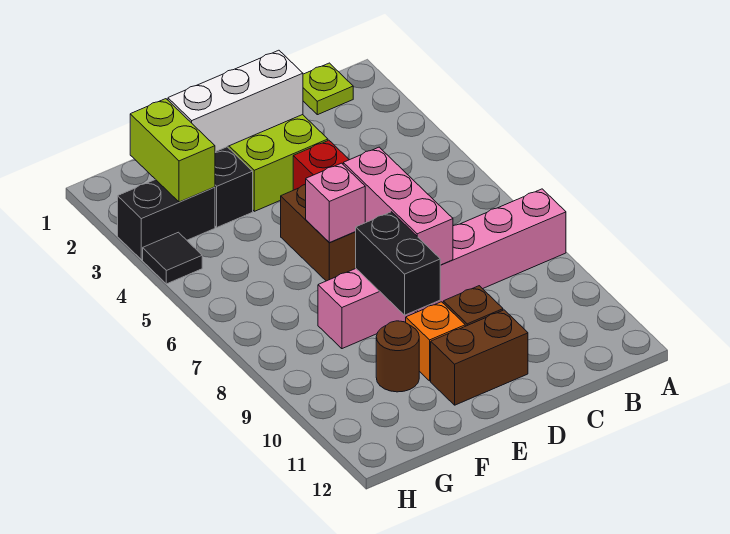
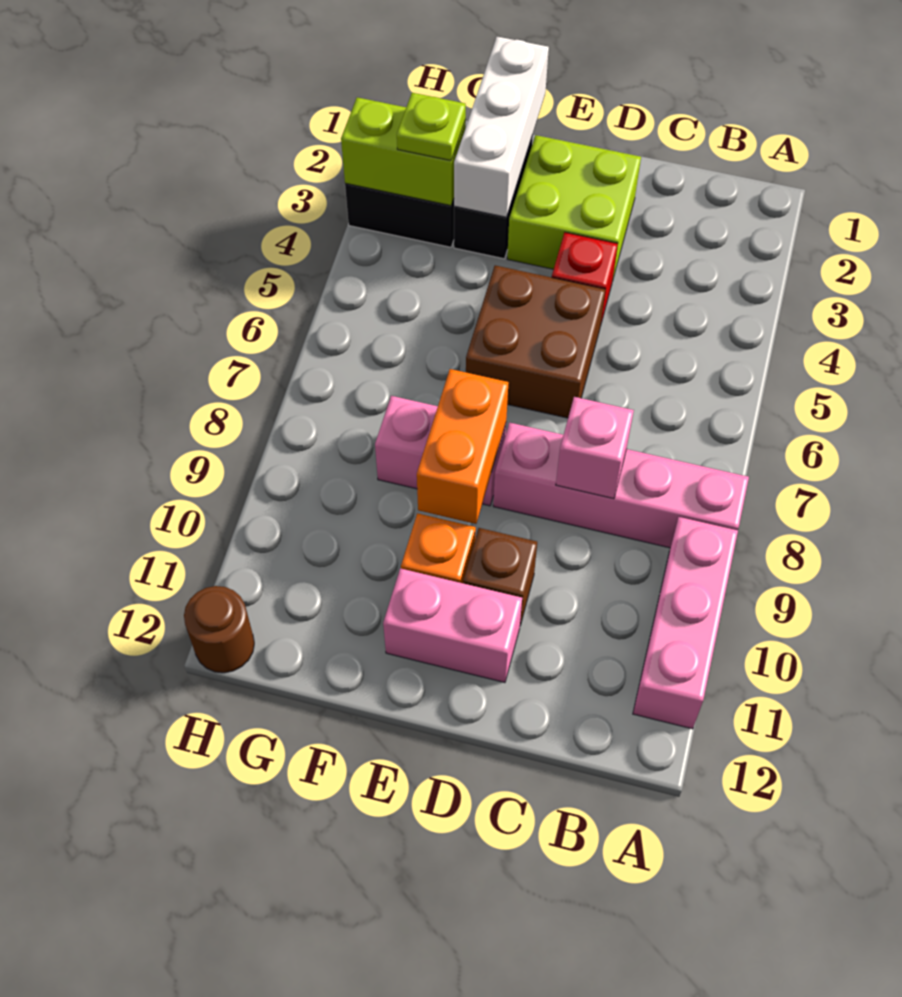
lime 1x1 plate [303,63,353,115] -> lime 1x1 plate moved to [397,93,466,161]
white 1x3 brick [168,50,303,152] -> white 1x3 brick turned to [454,37,549,217]
pink 1x3 brick [343,147,453,265] -> pink 1x3 brick moved to [633,517,738,729]
brown 1x2 brick [431,310,528,405] -> pink 1x2 brick [383,568,522,683]
pink 1x1 brick [306,163,365,243] -> pink 1x1 brick moved to [556,397,634,499]
black 1x2 brick [356,212,440,315] -> orange 1x2 brick [417,369,509,524]
brown 1x1 round brick [376,321,419,392] -> brown 1x1 round brick moved to [184,586,254,673]
lime 1x2 brick [130,99,215,202] -> lime 1x2 brick turned to [341,97,466,206]
black 1x1 tile [143,232,202,284] -> none

